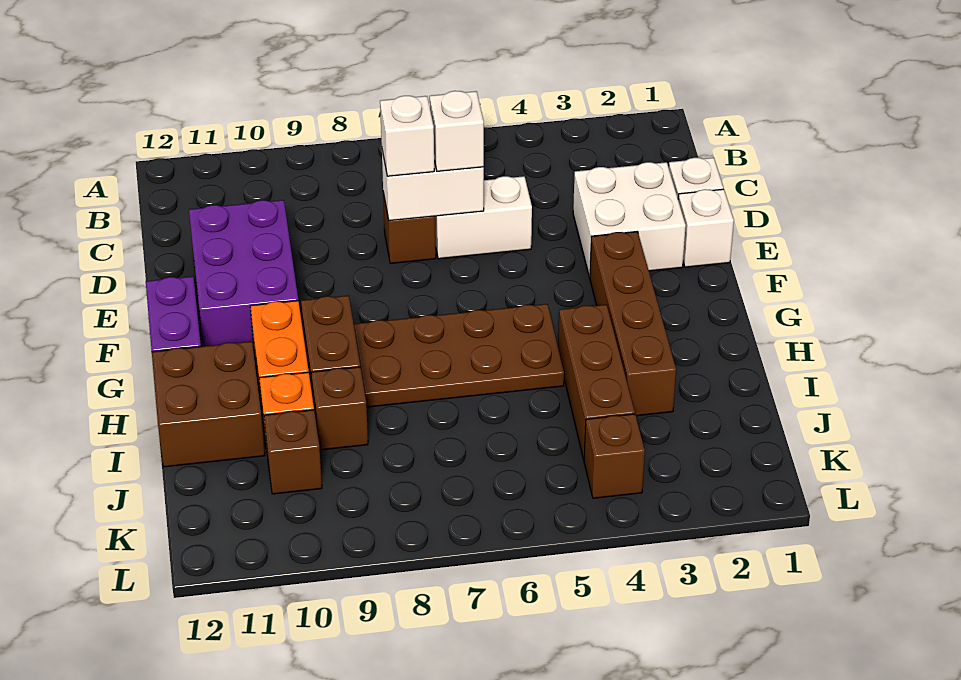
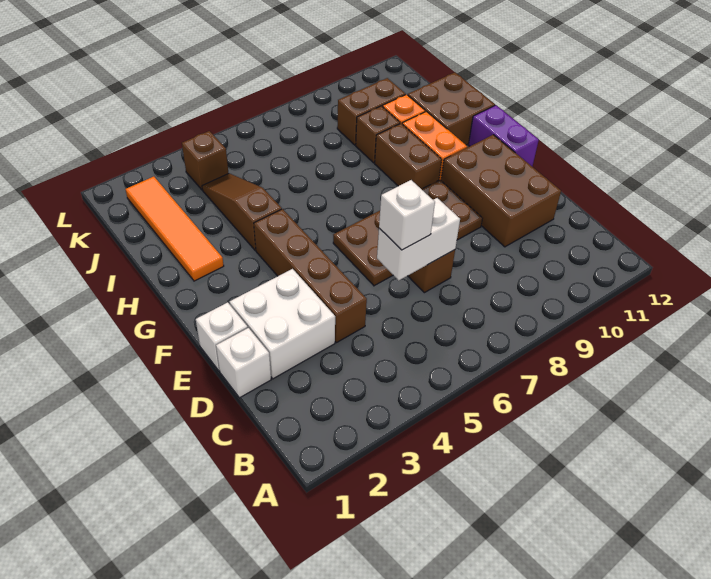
white 1x2 brick [435,176,532,259] -> none
white 1x1 brick [380,96,434,176] -> none
purple 2x3 brick [189,200,298,346] -> brown 2x3 brick [441,135,561,247]
brown 1x4 brick [590,231,676,416] -> brown 1x4 brick moved to [254,209,367,343]
brown 2x4 plate [354,304,564,407] -> brown 2x4 plate moved to [333,180,482,286]
none -> orange 1x4 tile [126,177,224,281]
brown 1x3 brick [558,305,635,459] -> brown 1x3 slope [202,173,282,251]
brown 1x1 brick [264,410,322,494] -> brown 1x2 brick [337,78,406,145]

